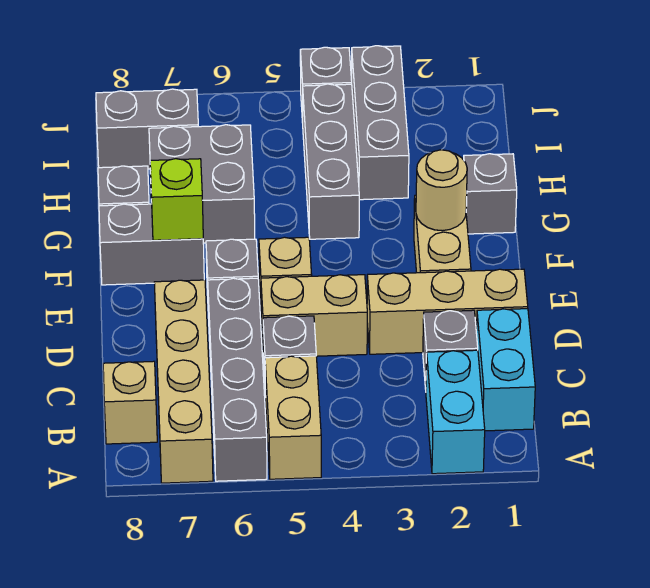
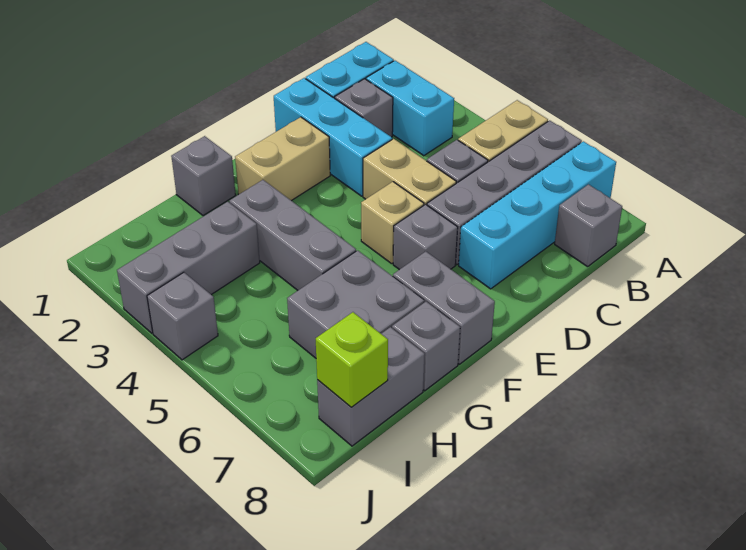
cyan 1x2 brick [426,350,485,474] -> cyan 1x2 brick turned to [366,61,454,156]
tan 1x4 brick [154,280,213,483] -> cyan 1x4 brick [459,141,616,289]
tan 1x1 brick [103,361,157,444] -> grey 1x1 brick [555,184,622,267]
tan 1x3 brick [367,269,528,354] -> cyan 1x3 brick [274,78,392,196]
tan 1x1 round brick [416,150,467,231] -> none
lime 1x1 brick [150,159,203,240] -> lime 1x1 brick moved to [316,312,388,407]
grey 1x3 brick [303,84,359,239] -> grey 1x3 brick turned to [229,180,356,290]
grey 1x2 brick [96,89,198,169] -> grey 1x2 brick turned to [317,327,425,446]

